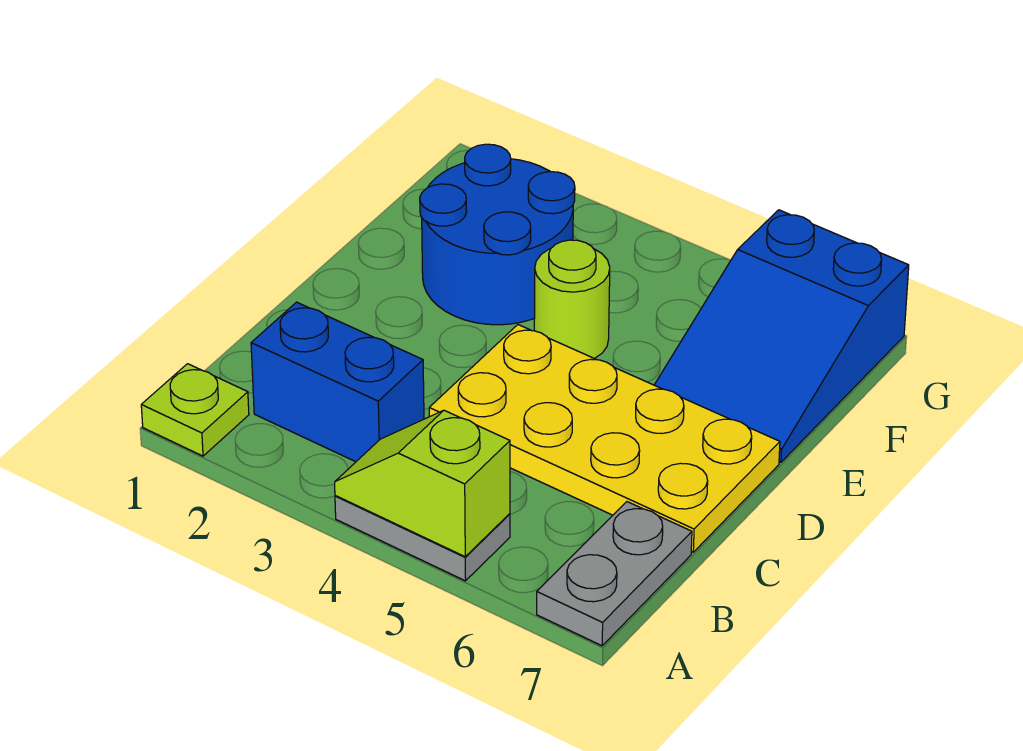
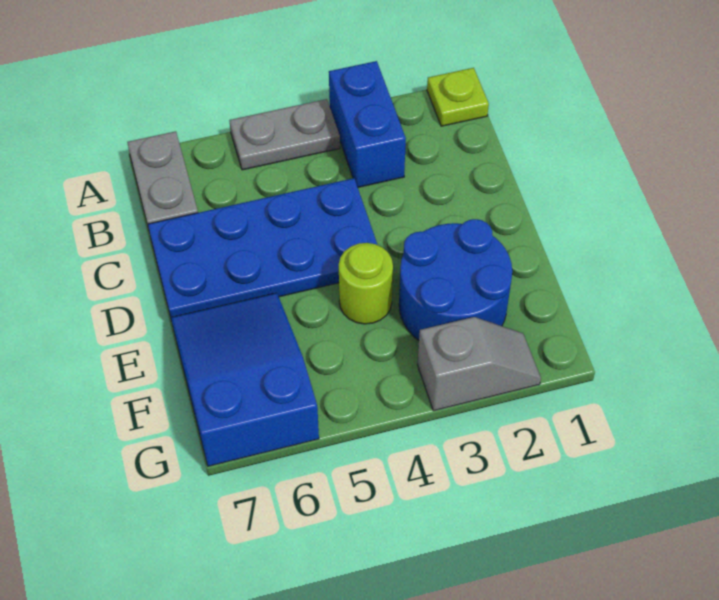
lime 1x2 slope [335,410,510,557] -> none
blue 1x2 brick [251,302,424,462] -> blue 1x2 brick turned to [329,61,406,187]
yellow 2x4 plate [429,325,780,552] -> blue 2x4 plate [148,178,377,317]
none -> grey 1x2 slope [418,317,541,411]

